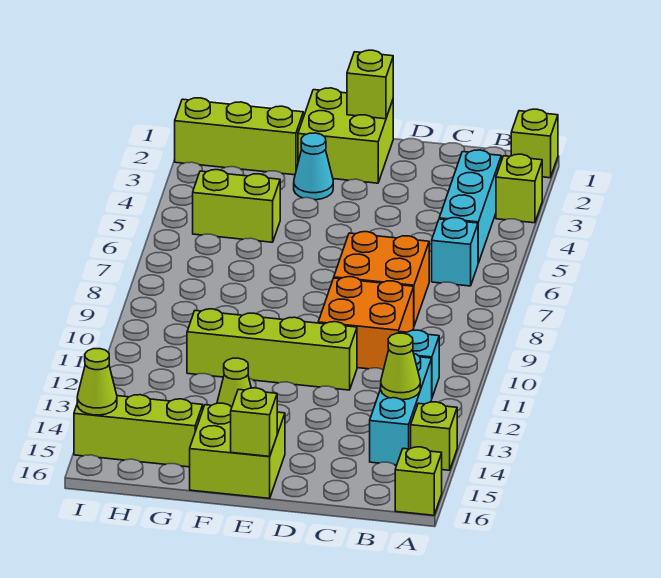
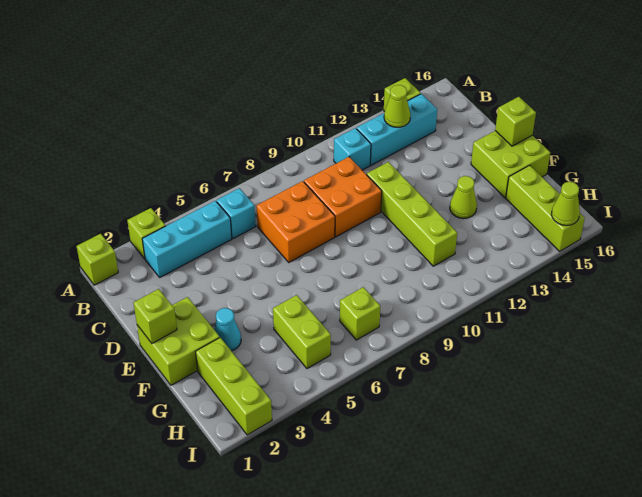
lime 1x1 brick [395,447,442,515] -> lime 1x1 brick moved to [340,287,380,340]

